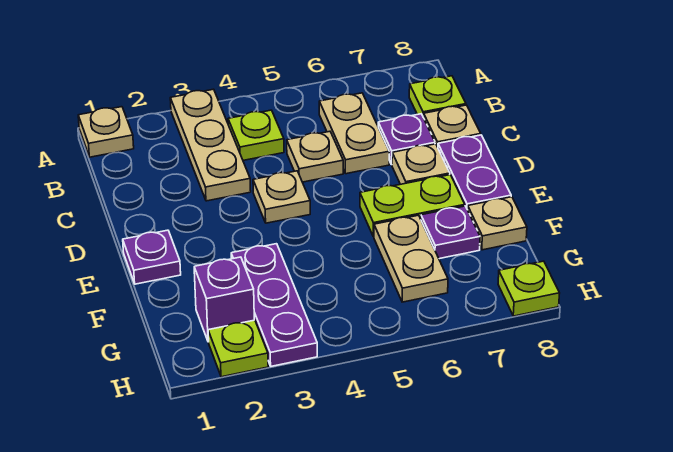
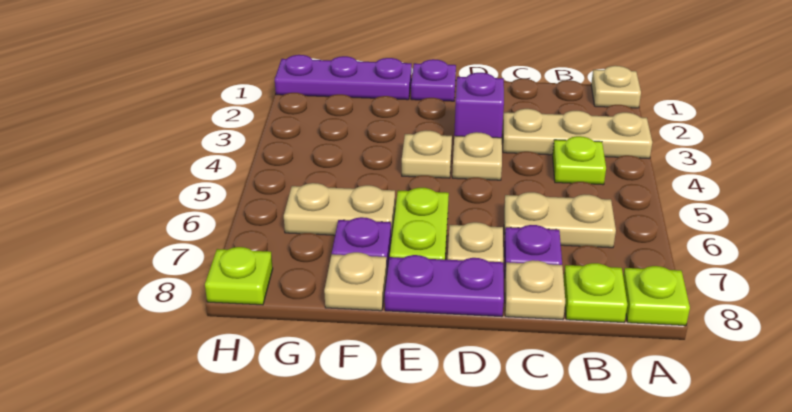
tan 1x1 plate [287,131,343,182] -> tan 1x1 plate moved to [402,130,452,178]
purple 1x3 plate [231,244,317,366] -> purple 1x3 plate moved to [275,55,412,100]
purple 1x1 brick [194,257,254,342] -> purple 1x1 brick moved to [454,73,504,138]
lime 1x1 plate [208,320,268,377] -> lime 1x1 plate moved to [623,266,690,326]

